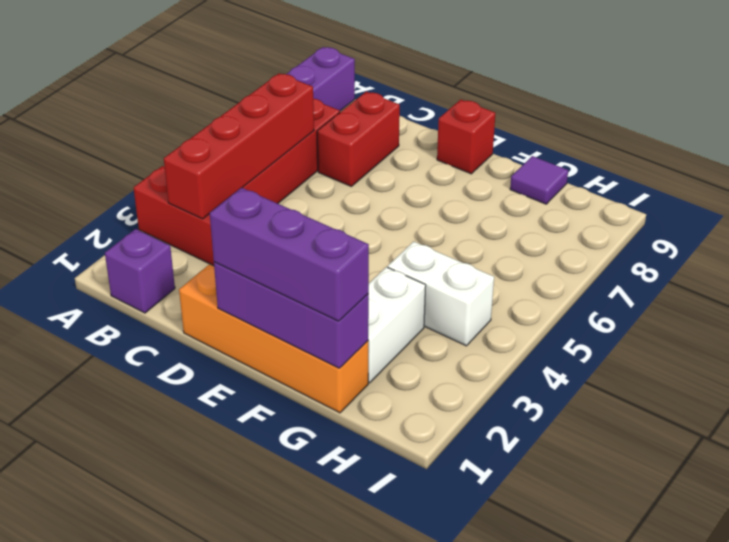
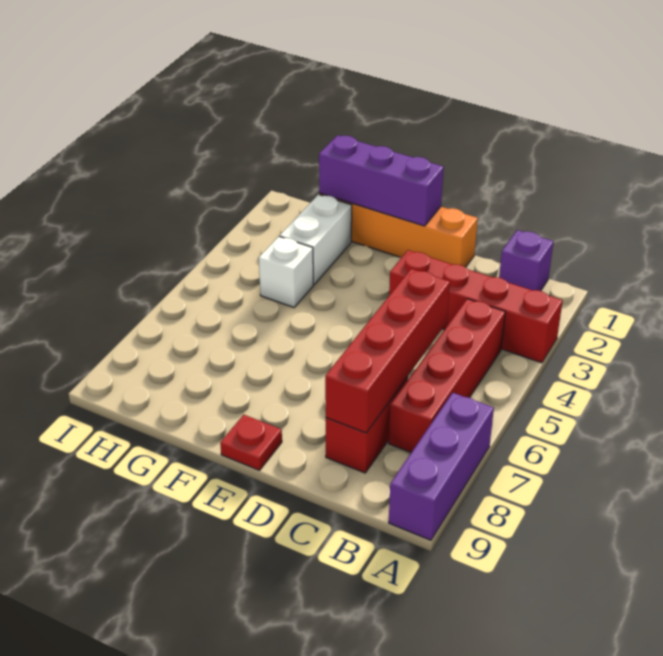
red 1x4 brick [164,73,314,219] -> red 1x4 brick moved to [325,269,450,433]
purple 1x3 brick [210,188,369,321] -> none
red 1x1 brick [437,99,495,174] -> red 1x1 plate [220,415,282,470]
white 1x2 brick [388,241,494,346] -> white 1x1 brick [259,236,313,307]
purple 1x1 tile [510,156,568,204] -> none

